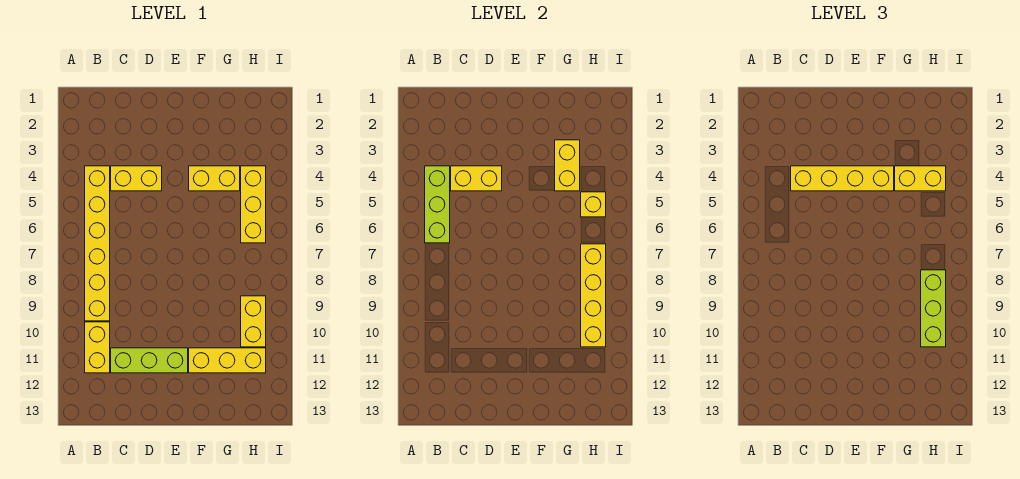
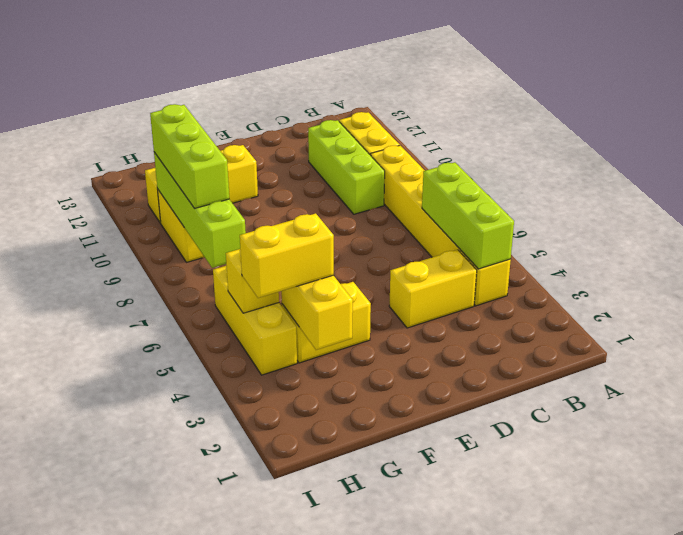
yellow 1x2 brick [451,166,502,191] -> none
yellow 1x4 brick [791,166,894,191] -> none
lime 1x3 brick [111,348,188,373] -> lime 1x3 brick turned to [308,120,385,214]
yellow 1x4 brick [581,244,606,347] -> lime 1x4 brick [154,152,246,268]

